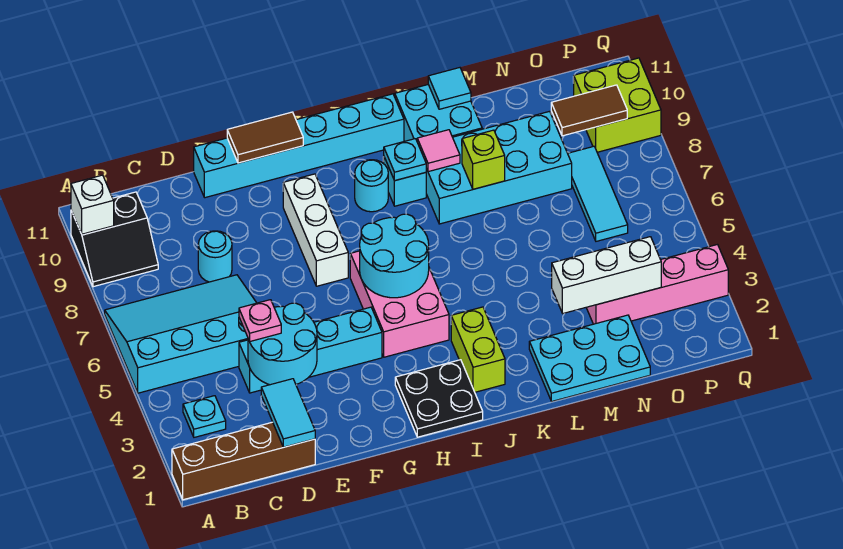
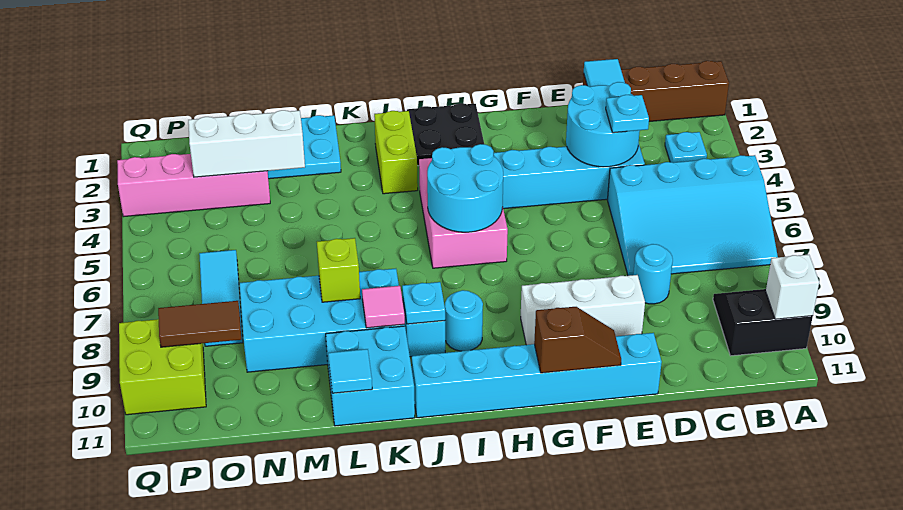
pink 1x1 plate [239,300,281,341] -> cyan 1x1 plate [606,95,649,133]
brown 1x2 tile [227,112,303,163] -> brown 1x2 slope [534,307,621,373]
white 1x3 brick [283,174,348,286] -> white 1x3 brick turned to [521,275,645,345]

